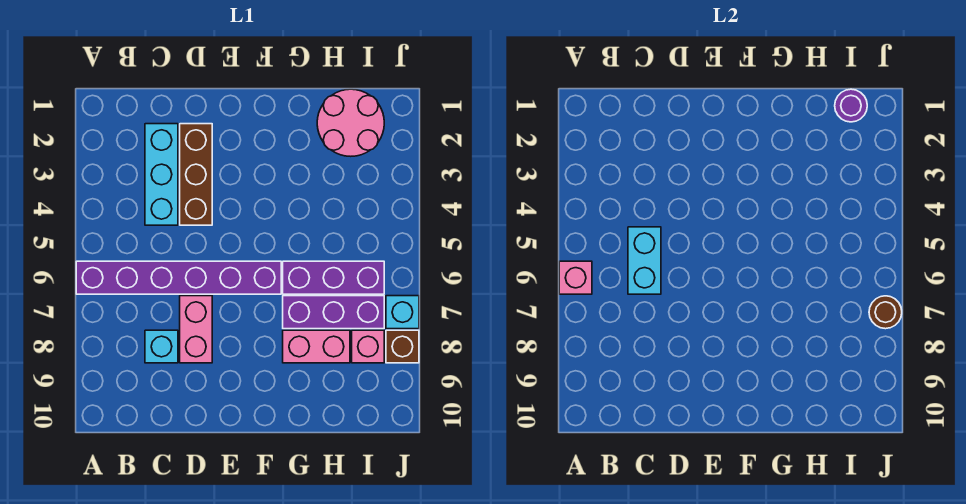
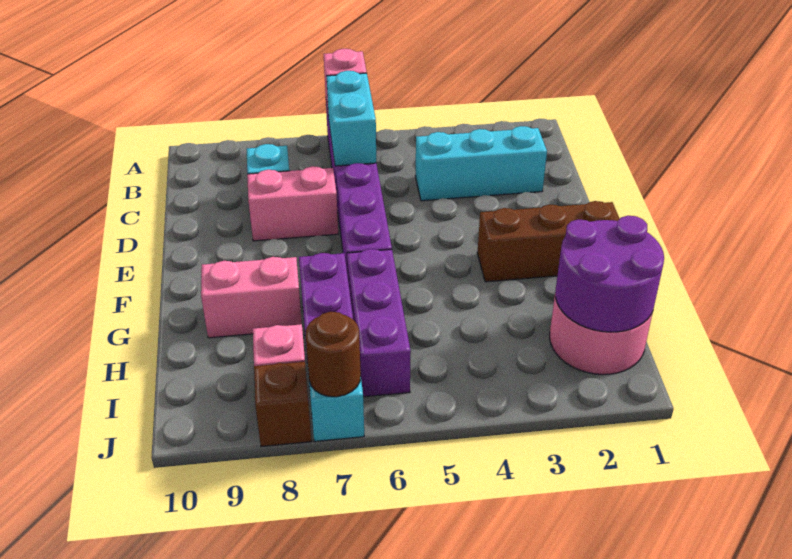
cyan 1x2 brick [628,227,661,294] -> cyan 1x2 brick turned to [327,71,376,166]
brown 1x3 brick [180,124,212,225] -> brown 1x3 brick moved to [477,201,620,282]
pink 1x2 brick [283,330,350,363] -> pink 1x2 brick turned to [201,257,302,338]
purple 1x1 round brick [835,89,867,122] -> purple 2x2 round brick [555,216,664,332]

